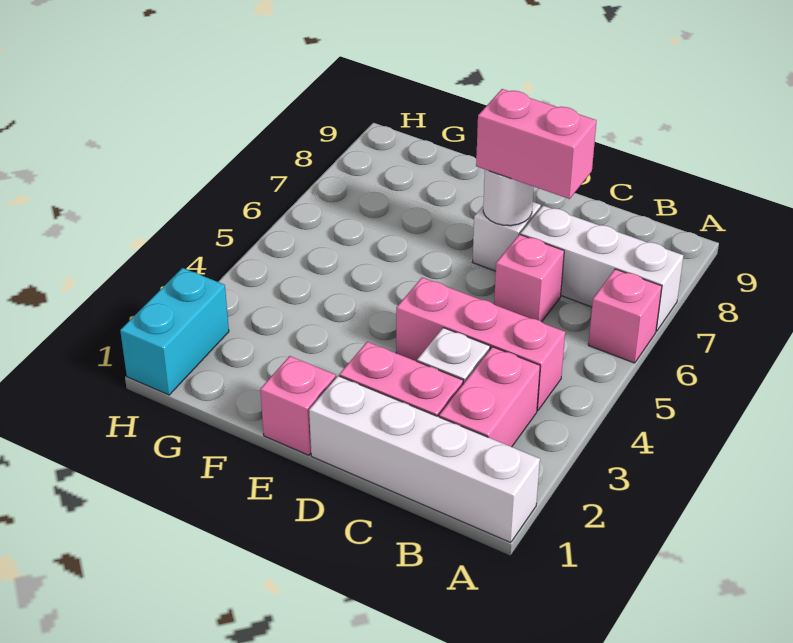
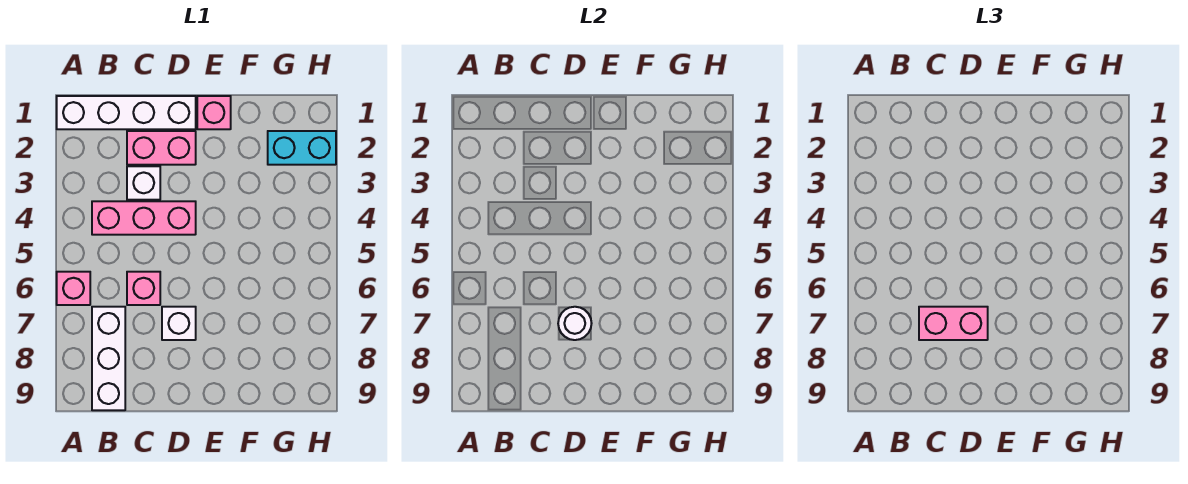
white 1x3 brick [520,206,684,331] -> white 1x3 brick turned to [92,307,125,410]
pink 1x2 brick [439,347,540,447] -> none
cyan 1x2 brick [120,268,229,395] -> cyan 1x2 brick turned to [268,131,336,165]

